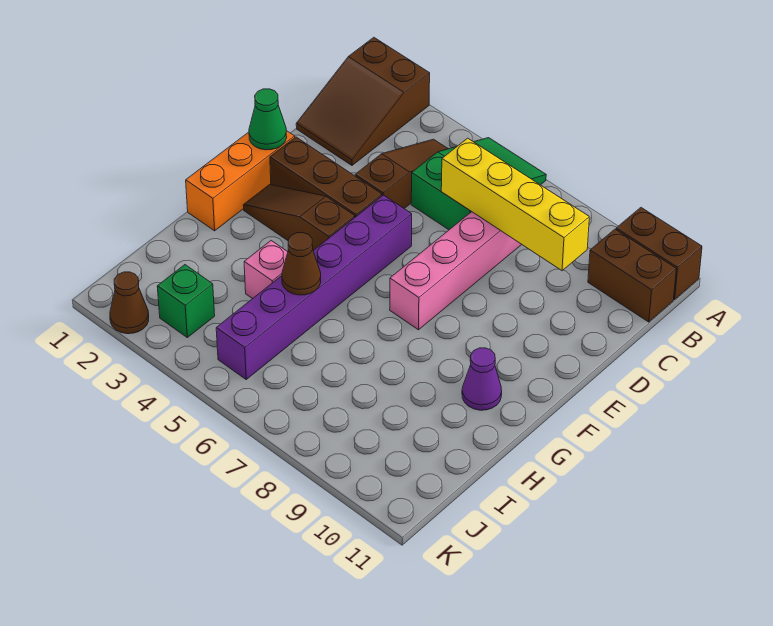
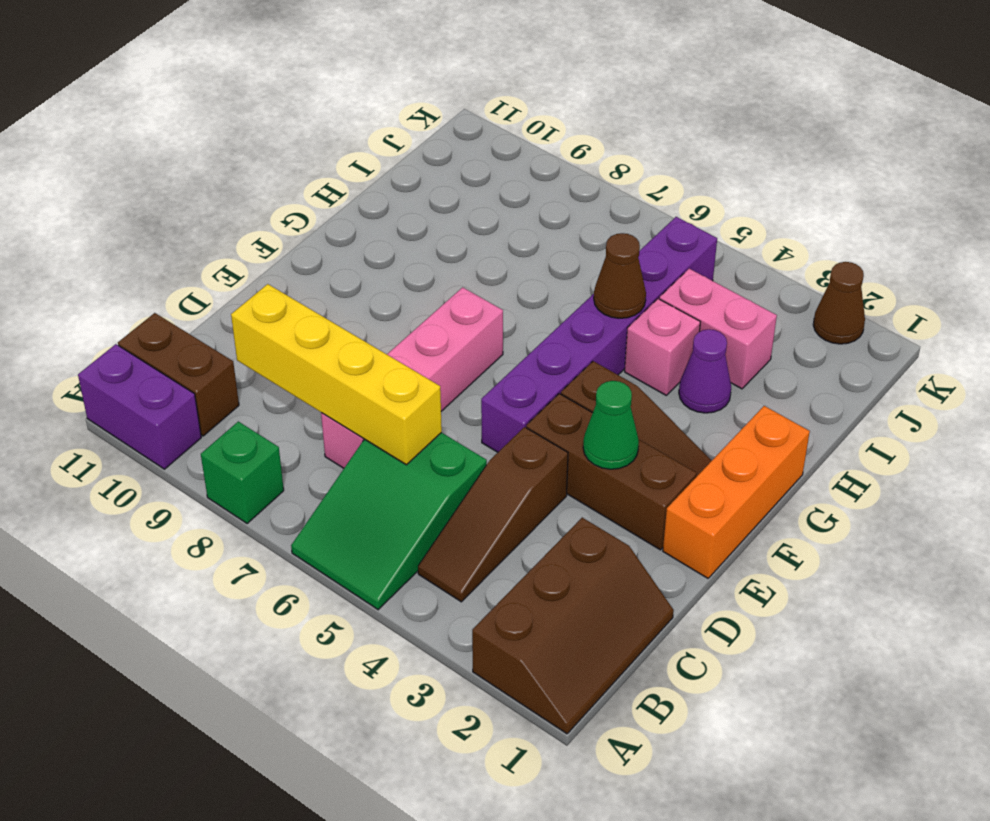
brown 2x3 slope [296,37,430,165] -> brown 2x3 slope turned to [472,518,674,734]
brown 1x2 brick [616,208,702,300] -> purple 1x2 brick [78,344,201,469]
green 1x1 cone [249,89,287,150] -> green 1x1 cone moved to [583,381,639,469]
purple 1x1 cone [462,348,502,410] -> purple 1x1 cone moved to [679,329,731,413]
none -> pink 1x2 brick [659,269,777,389]
green 1x1 brick [157,265,215,337] -> green 1x1 brick moved to [201,421,284,524]

